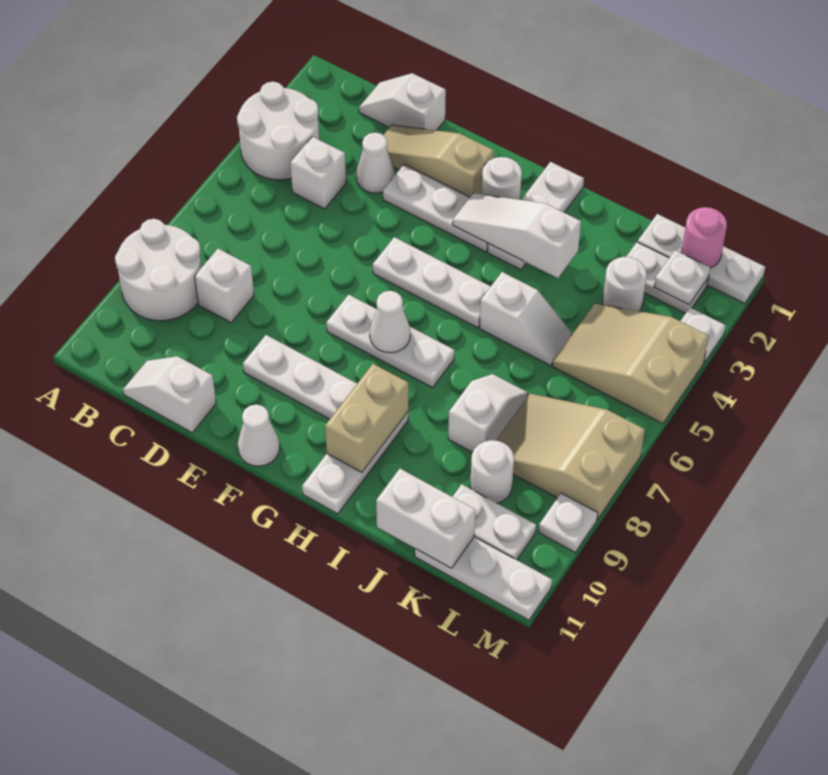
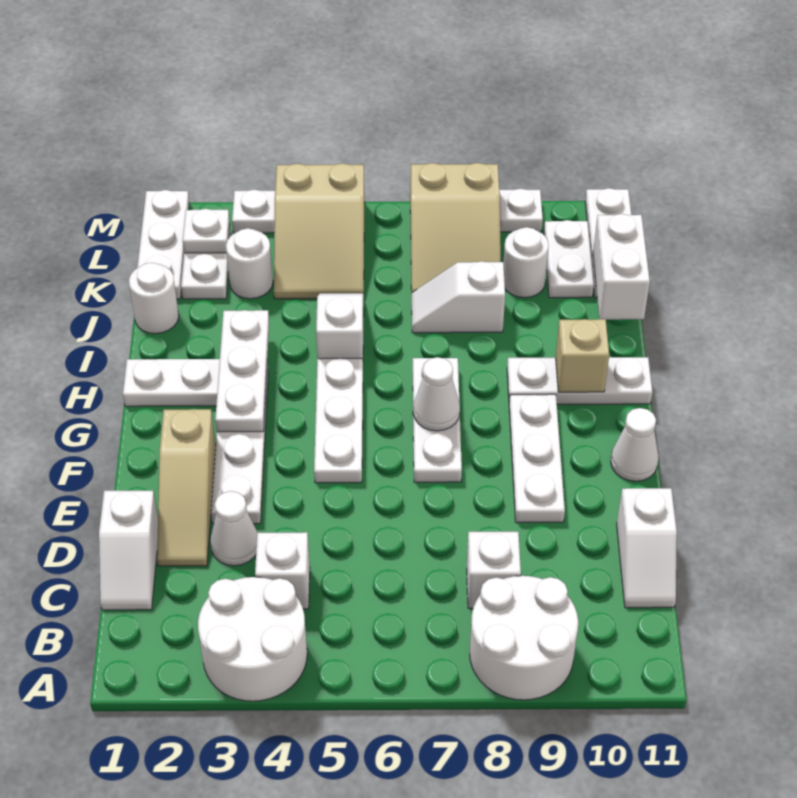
white 1x1 round brick [482,157,522,200] -> white 1x1 round brick moved to [129,263,179,334]
white 1x3 slope [453,193,581,278] -> white 1x3 plate [215,310,269,432]
tan 1x2 brick [325,364,408,472] -> tan 1x1 brick [556,319,609,392]
pink 1x1 round brick [682,207,727,268] -> none

